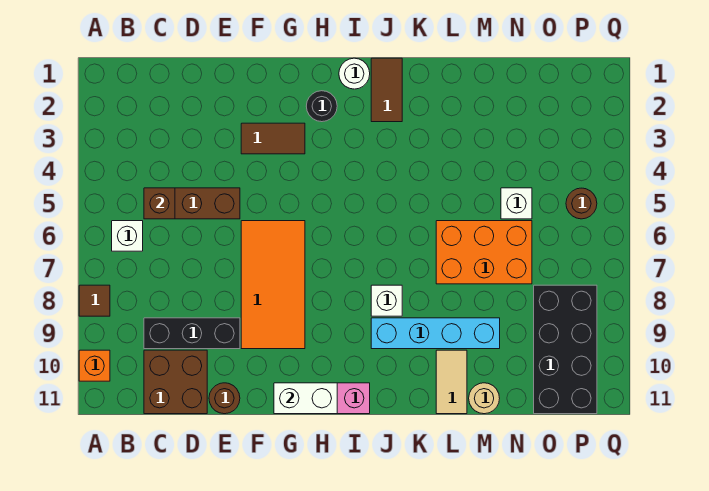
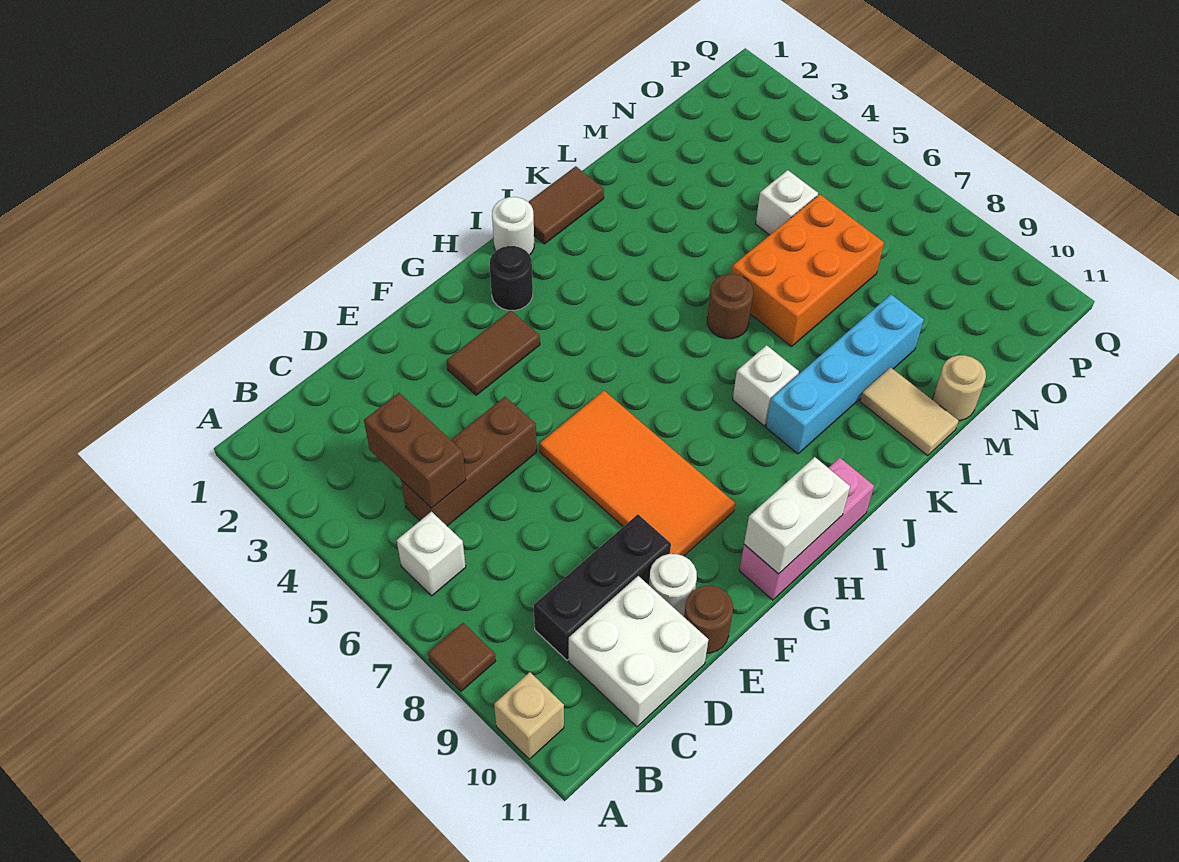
orange 1x1 brick [79,350,110,381] -> tan 1x1 brick [494,672,564,759]
brown 1x1 brick [144,188,175,219] -> brown 1x2 brick [364,393,466,508]
brown 2x2 brick [144,350,207,414] -> white 2x2 brick [569,576,708,727]
none -> white 1x1 round brick [649,554,697,617]
brown 1x2 tile [371,58,402,122] -> brown 1x2 tile turned to [529,166,604,244]
black 2x4 brick [534,285,597,414] -> none
brown 1x1 round brick [566,188,597,219] -> brown 1x1 round brick moved to [707,274,753,339]

